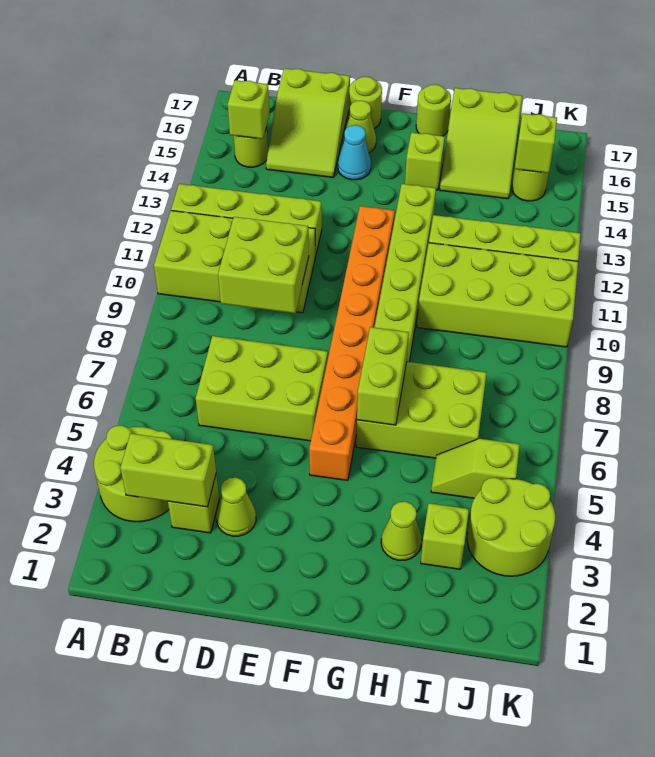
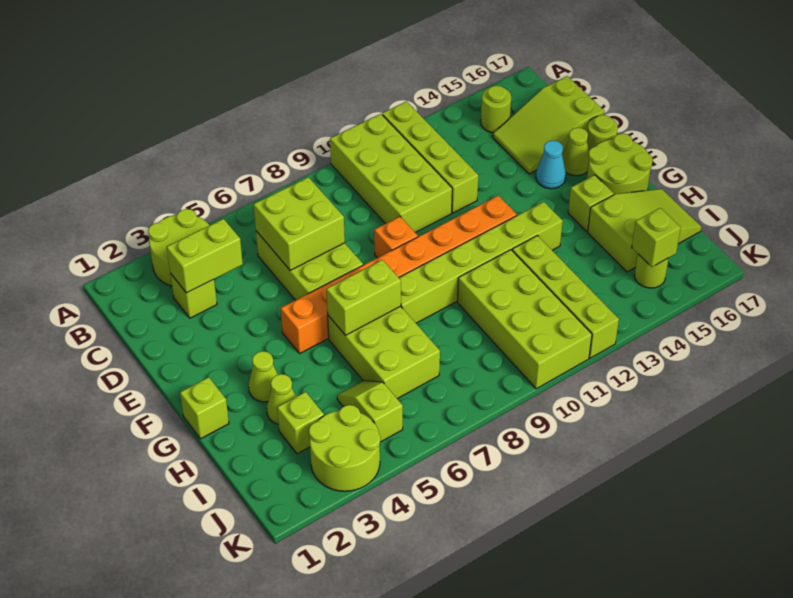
lime 1x2 brick [120,434,216,507] -> lime 1x2 brick turned to [167,219,243,293]
lime 1x1 brick [228,80,270,139] -> lime 1x1 brick moved to [180,377,229,439]
lime 2x2 brick [218,217,309,313] -> lime 2x2 brick moved to [254,177,345,270]
lime 1x1 cone [216,478,256,536] -> lime 1x1 cone moved to [249,351,278,402]
none -> orange 1x1 brick [374,217,418,258]
lime 1x1 round brick [416,85,451,136] -> lime 2x2 round brick [587,134,653,195]
lime 2x3 slope [440,88,522,199] -> lime 2x3 slope turned to [588,189,702,272]

